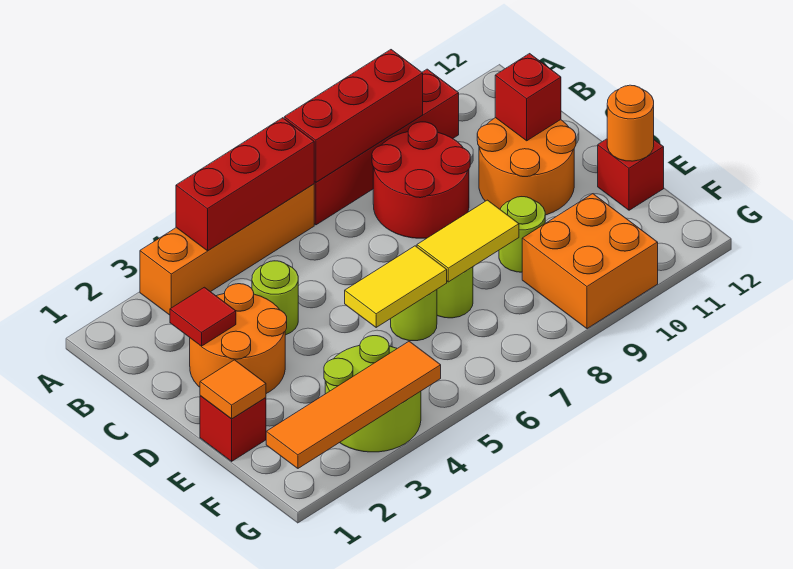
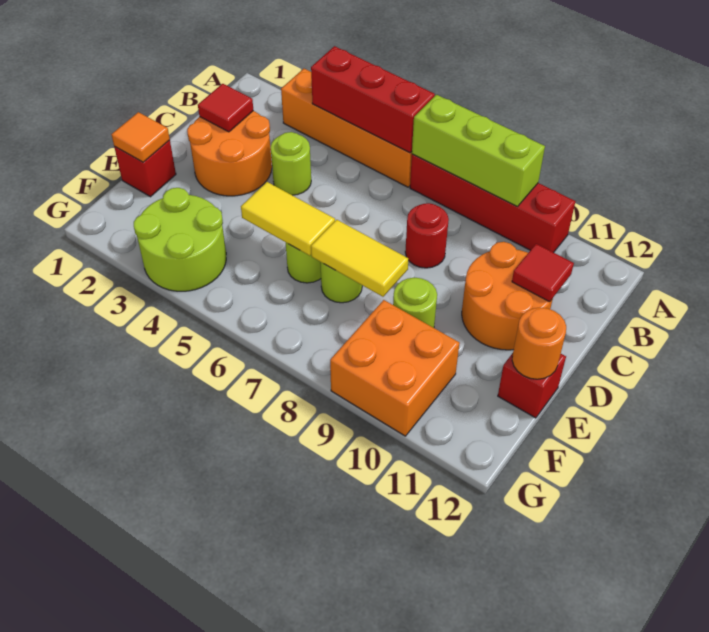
red 1x3 brick [284,50,423,182] -> lime 1x3 brick [412,95,545,207]
red 2x2 round brick [372,122,470,238] -> red 1x1 round brick [405,203,449,268]
red 1x1 brick [495,54,561,141] -> red 1x1 tile [512,244,574,302]
orange 1x4 tile [266,341,441,468] -> none

